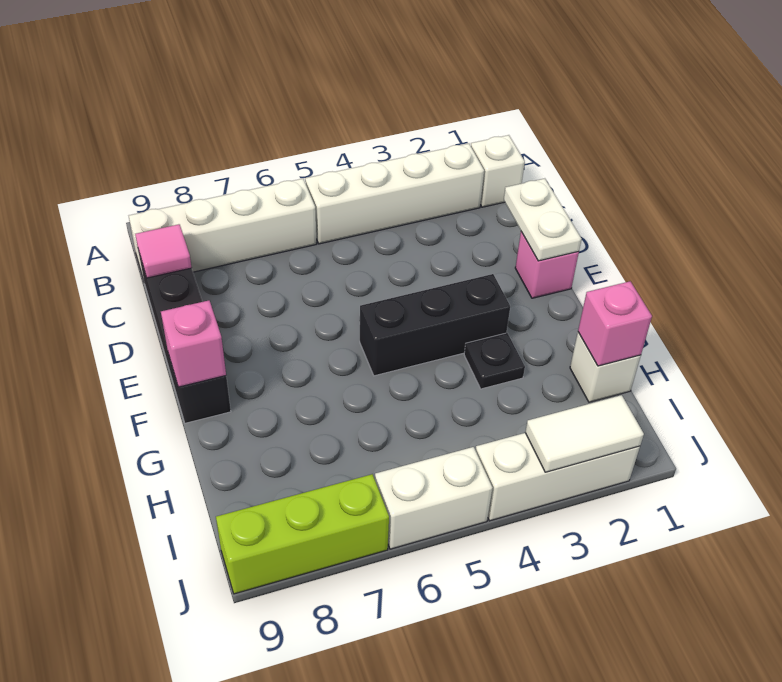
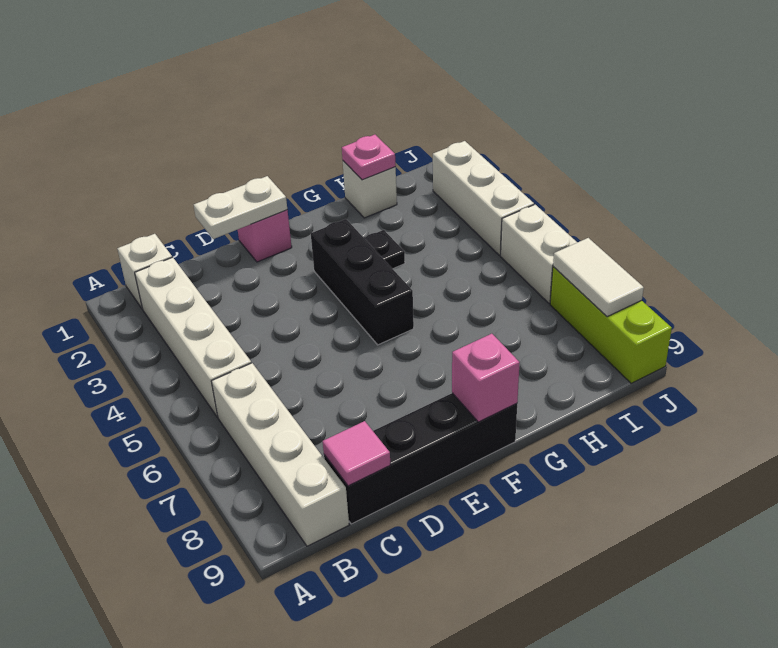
pink 1x1 brick [578,281,652,366] -> pink 1x1 plate [342,135,396,180]
white 1x2 tile [525,395,644,472] -> white 1x2 tile moved to [553,238,644,317]

